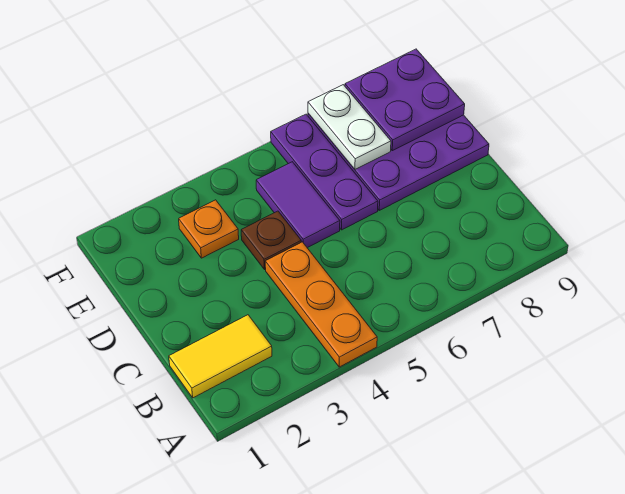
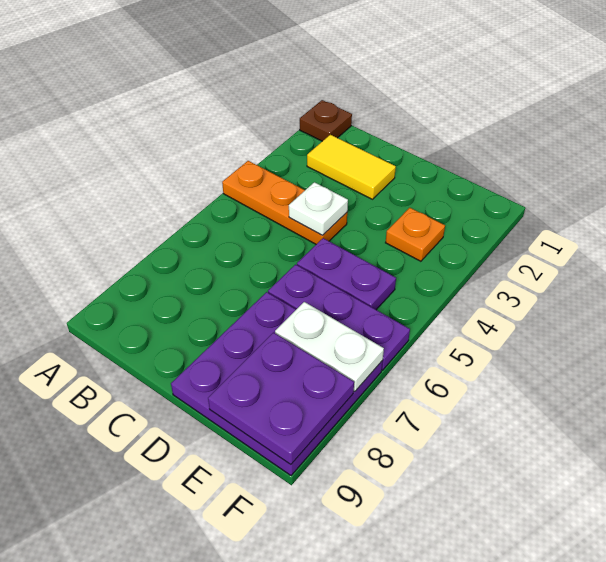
yellow 1x2 tile [169,315,272,398] -> yellow 1x2 tile turned to [307,135,396,199]
none -> white 1x1 plate [289,182,348,235]
brown 1x1 plate [241,211,301,270] -> brown 1x1 plate moved to [300,100,352,141]
purple 1x2 tile [256,162,340,248] -> purple 1x2 plate [297,238,396,310]

